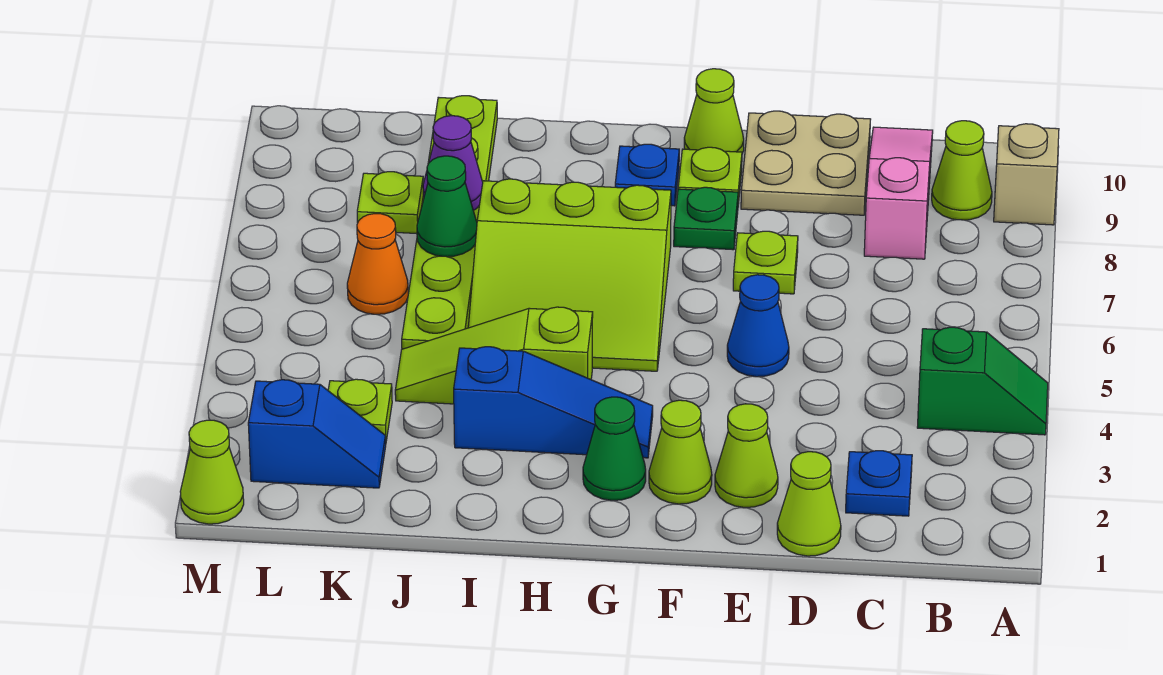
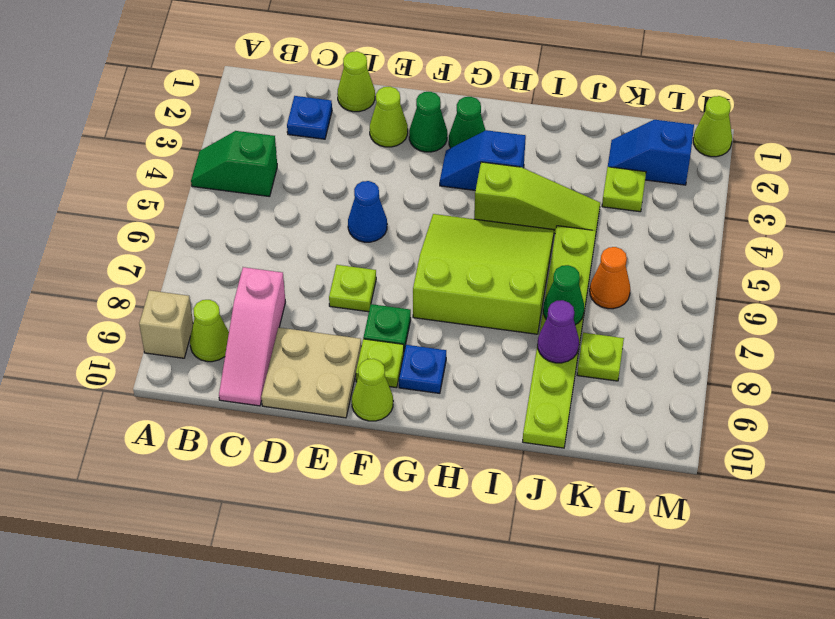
lime 1x1 cone [649,400,712,504] -> green 1x1 cone [409,92,447,152]
blue 1x3 slope [454,347,653,458] -> blue 1x2 slope [440,130,526,191]

